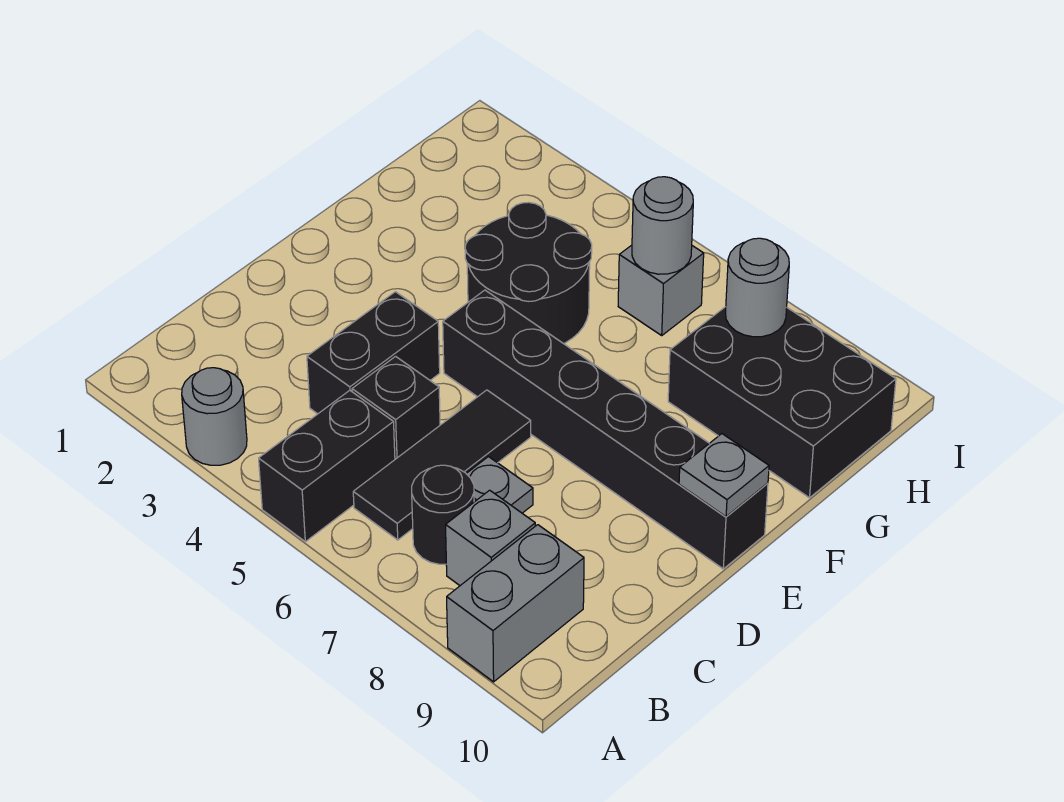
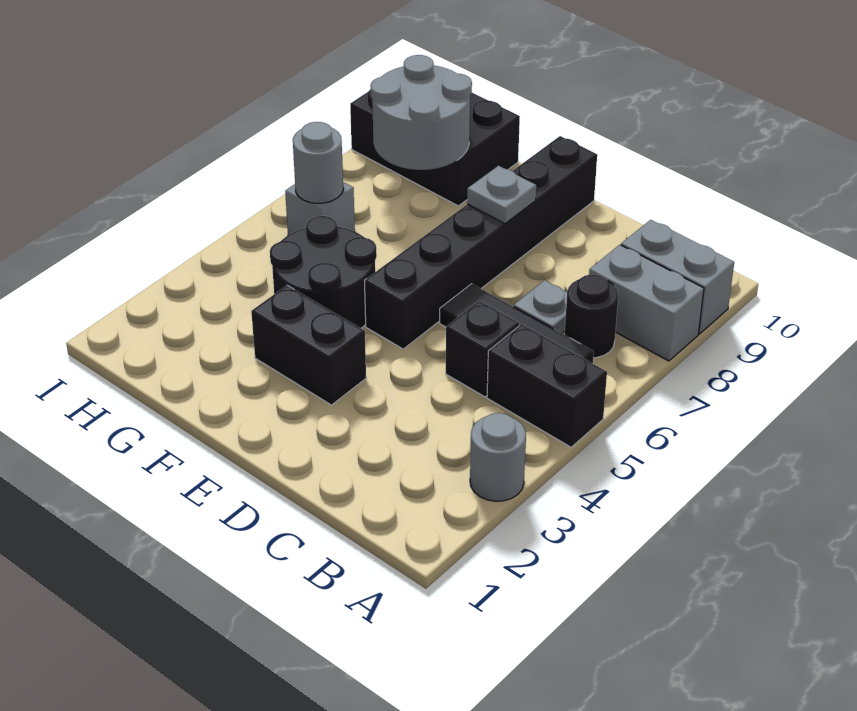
grey 1x1 brick [446,490,535,585] -> grey 1x2 brick [589,245,704,361]
black 1x2 brick [307,292,440,414] -> black 1x2 brick moved to [251,285,366,405]
grey 1x1 plate [679,434,769,517] -> grey 1x1 plate moved to [467,166,536,224]
black 2x3 brick [668,307,896,498] -> black 2x3 brick turned to [350,89,520,206]
grey 1x1 round brick [726,238,789,337] -> grey 2x2 round brick [370,55,472,170]

